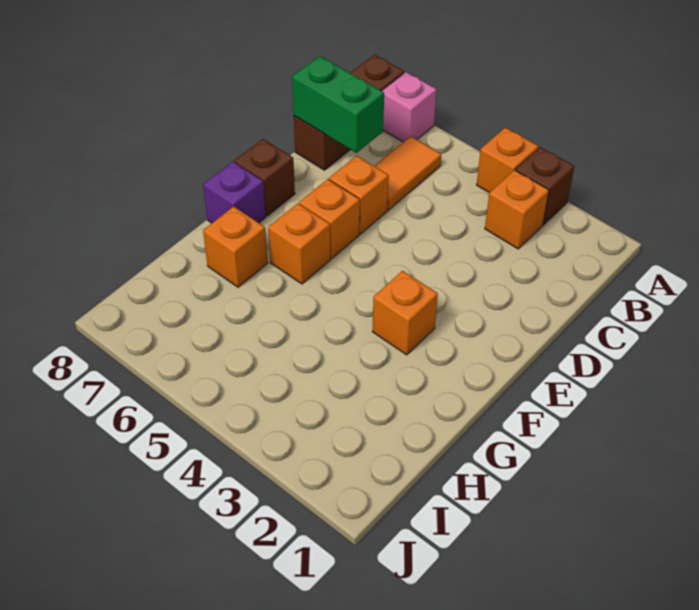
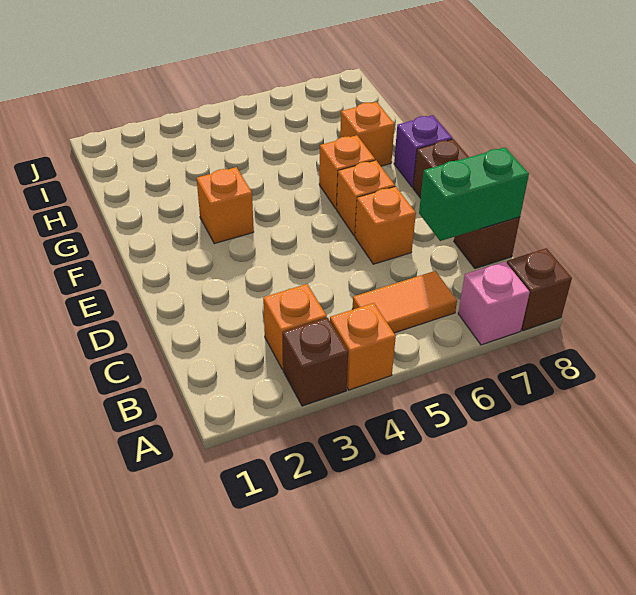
orange 1x2 tile [375,136,441,210] -> orange 1x2 tile turned to [353,271,457,333]

